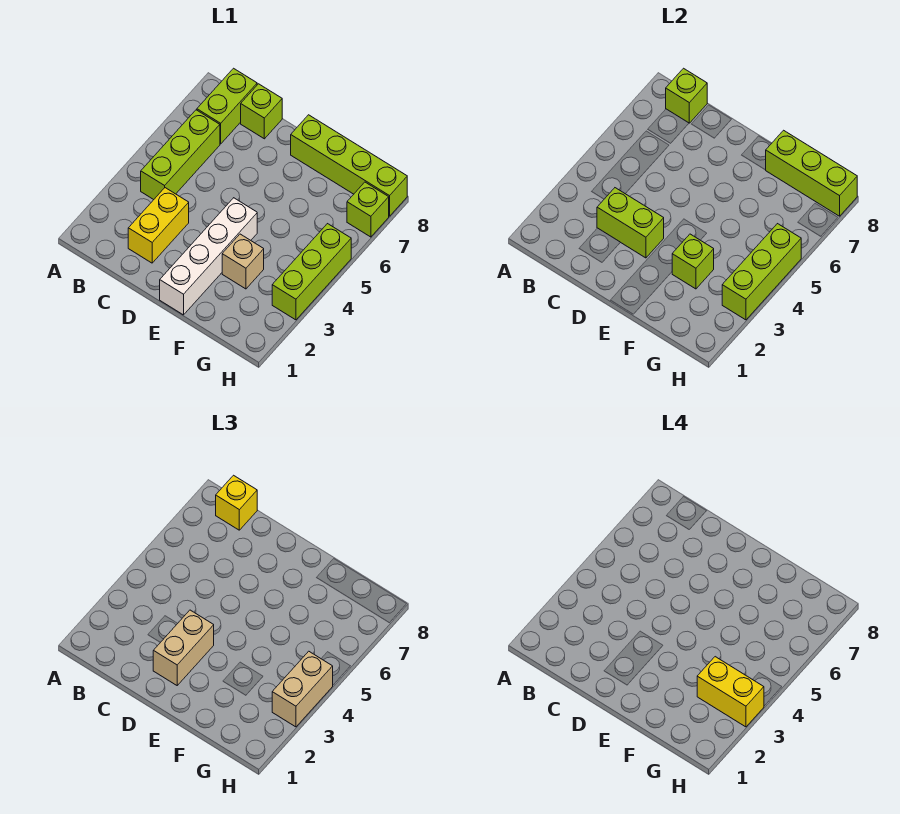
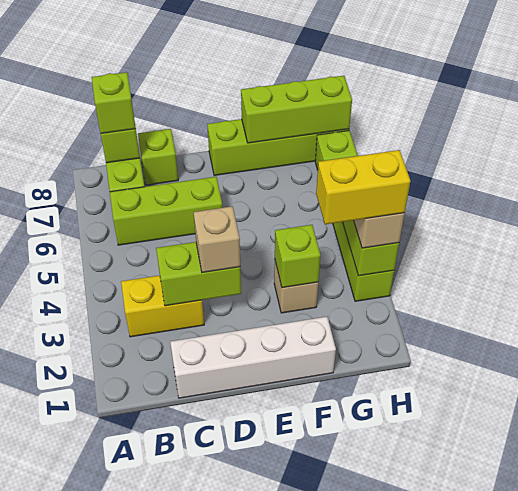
lime 1x3 brick [141,110,220,200] -> lime 1x3 brick turned to [110,177,222,245]
yellow 1x1 brick [216,475,257,530] -> lime 1x1 brick [92,72,136,133]
yellow 1x2 brick [128,188,189,263] -> yellow 1x2 brick turned to [121,275,204,337]
tan 1x2 brick [153,610,214,685] -> tan 1x1 brick [194,206,240,272]
white 1x4 brick [160,198,257,315] -> white 1x4 brick turned to [170,317,336,398]

